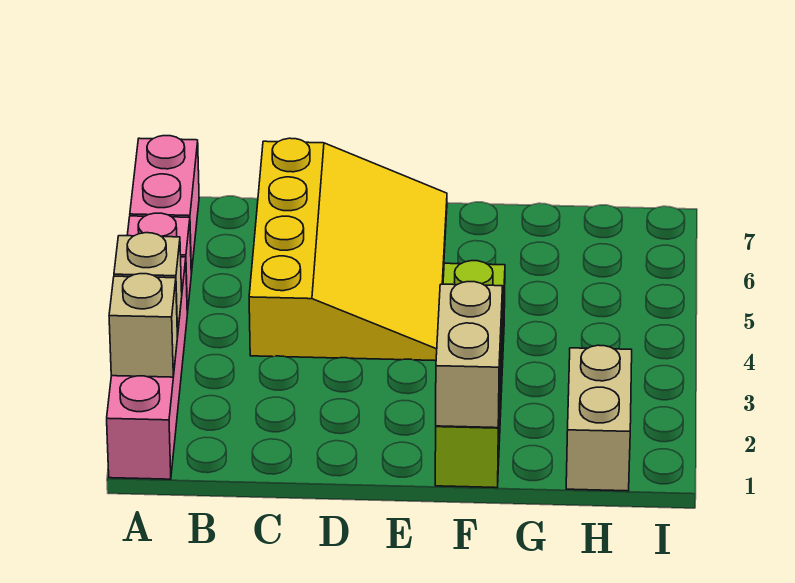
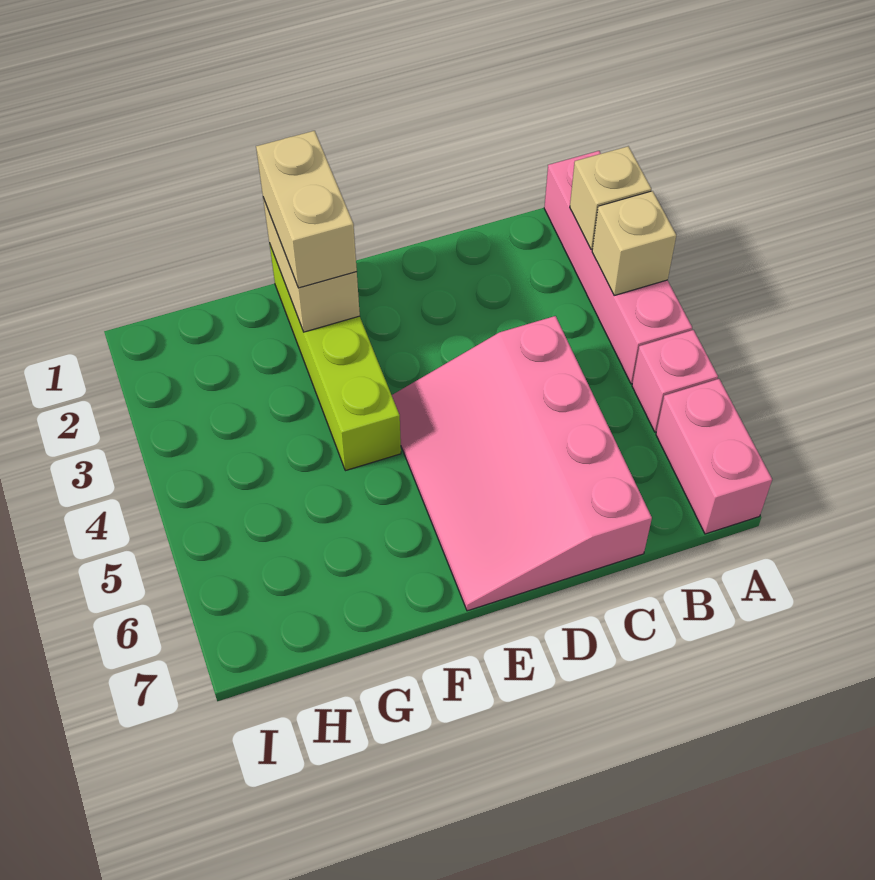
yellow 3x4 slope [249,138,447,361] -> pink 3x4 slope [392,316,652,611]
tan 1x2 brick [566,345,632,491] -> tan 1x2 brick moved to [256,131,357,288]

